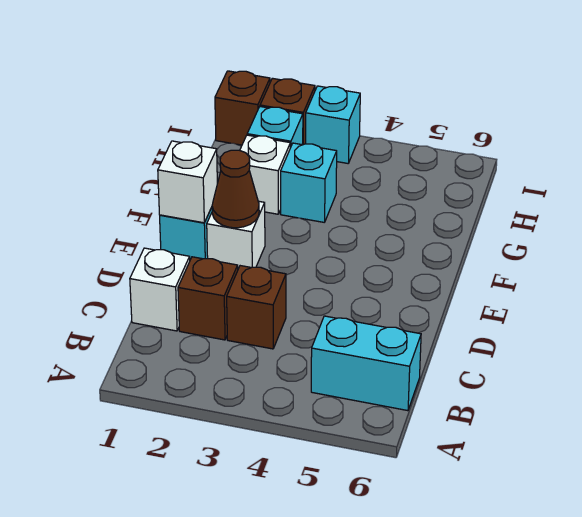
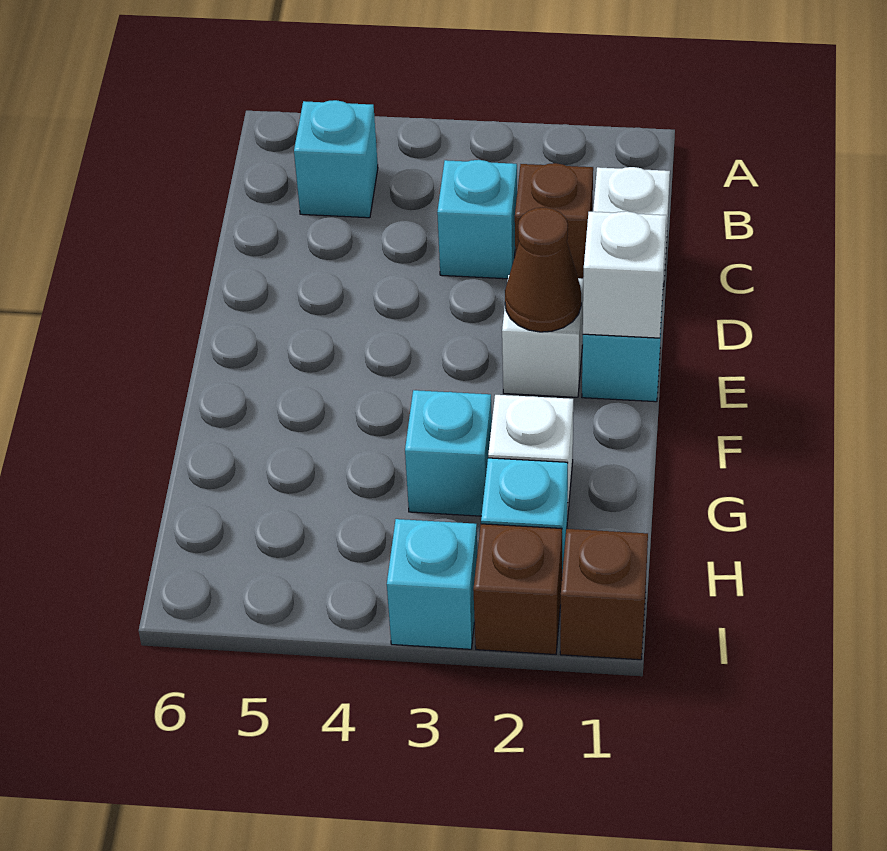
cyan 1x2 brick [311,316,421,411] -> cyan 1x1 brick [294,100,378,218]
brown 1x1 brick [227,266,286,349] -> cyan 1x1 brick [437,160,517,279]

